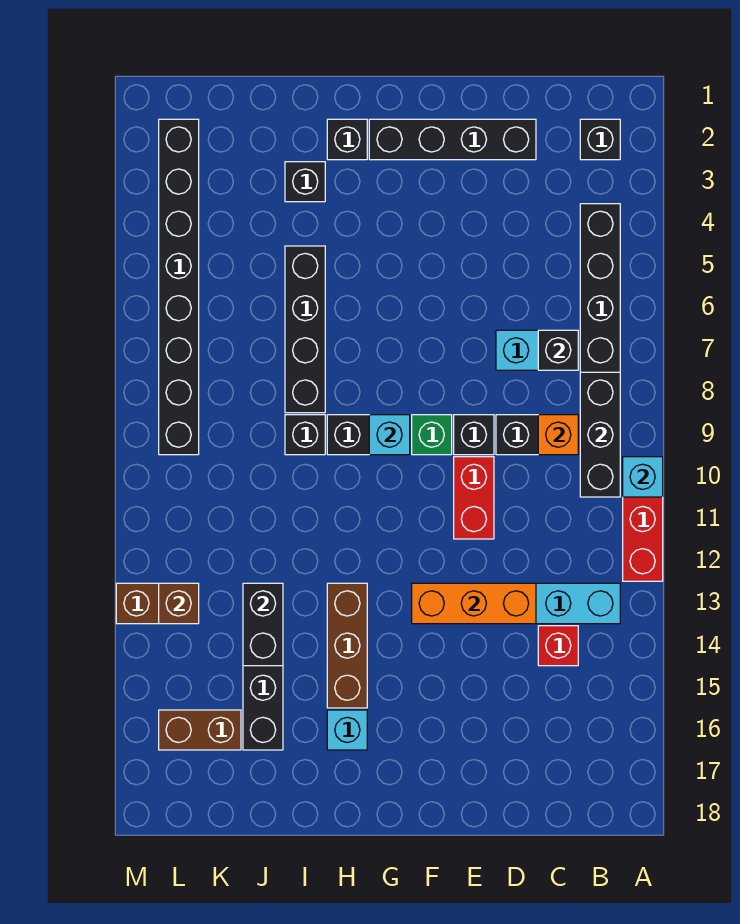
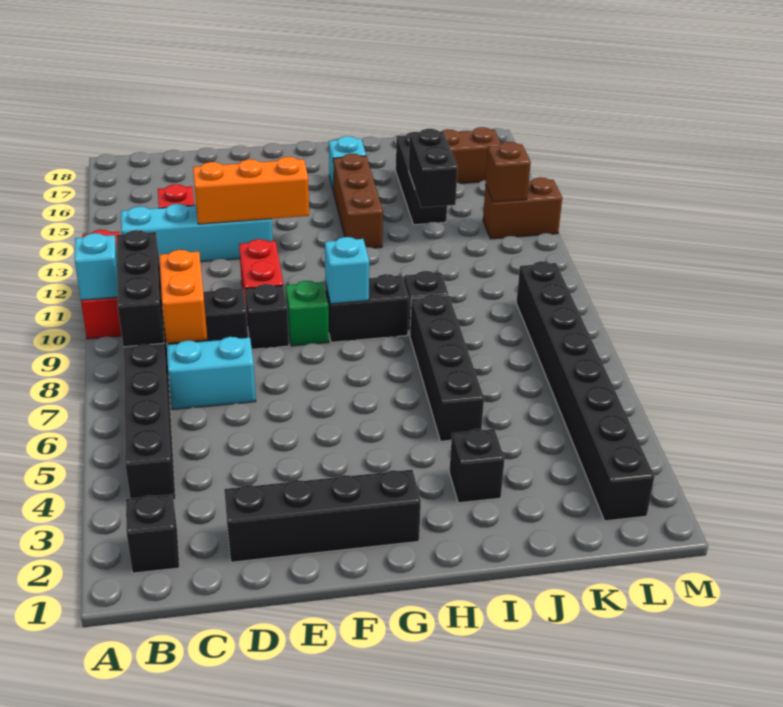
black 1x1 brick [538,330,578,370] -> none
orange 1x1 brick [538,415,578,455] -> orange 1x2 brick [159,250,207,343]
black 1x1 brick [327,119,367,160] -> none

